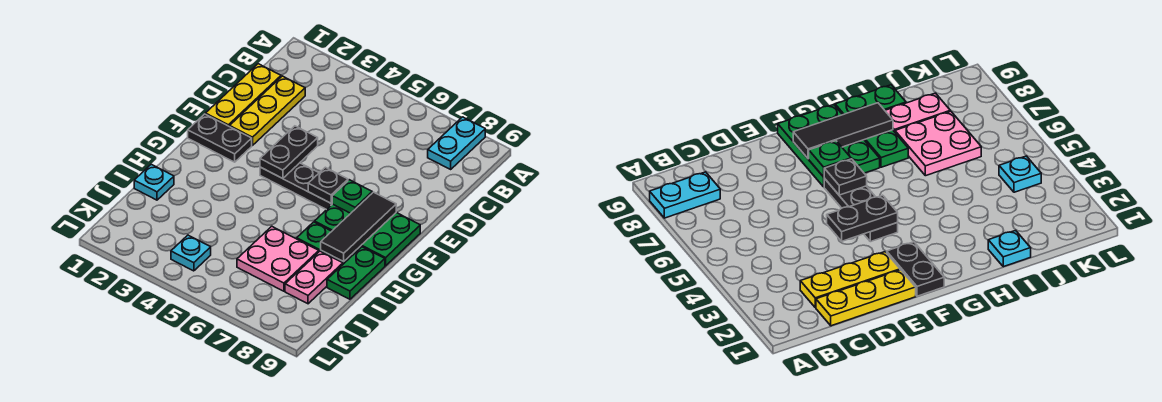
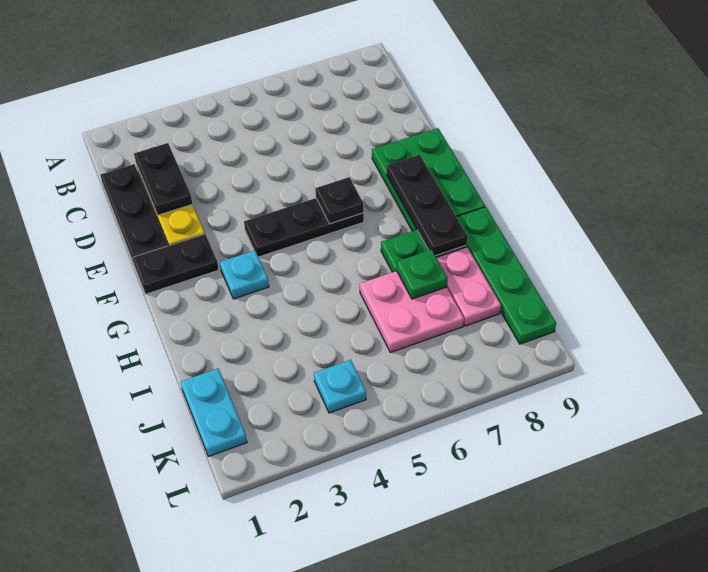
cyan 1x2 plate [428,117,485,169] -> cyan 1x2 plate moved to [181,369,247,457]
yellow 1x3 plate [205,64,281,127] -> black 1x3 plate [100,164,168,261]
black 1x2 plate [260,126,318,179] -> black 1x2 plate moved to [134,143,192,215]
green 2x3 plate [315,204,420,266] -> green 2x3 plate turned to [372,128,485,231]
green 1x1 plate [332,180,372,213] -> green 1x1 plate moved to [397,250,448,299]
black 1x3 tile [321,192,396,262] -> black 1x3 plate [387,155,467,256]
green 1x2 plate [327,247,385,299] -> green 1x4 plate [457,207,556,344]
cyan 1x1 plate [134,164,174,200] -> cyan 1x1 plate moved to [220,250,269,299]

